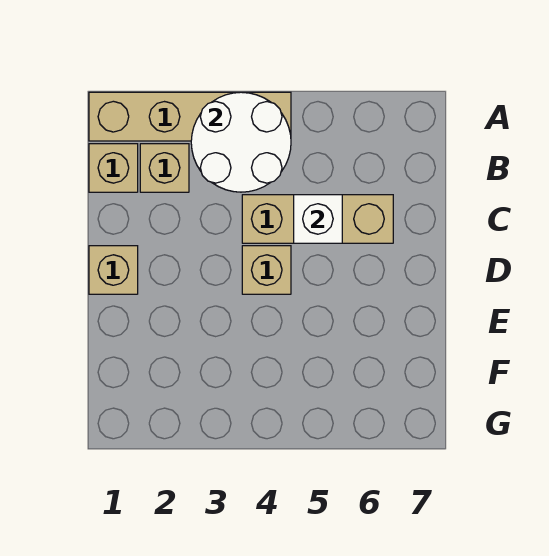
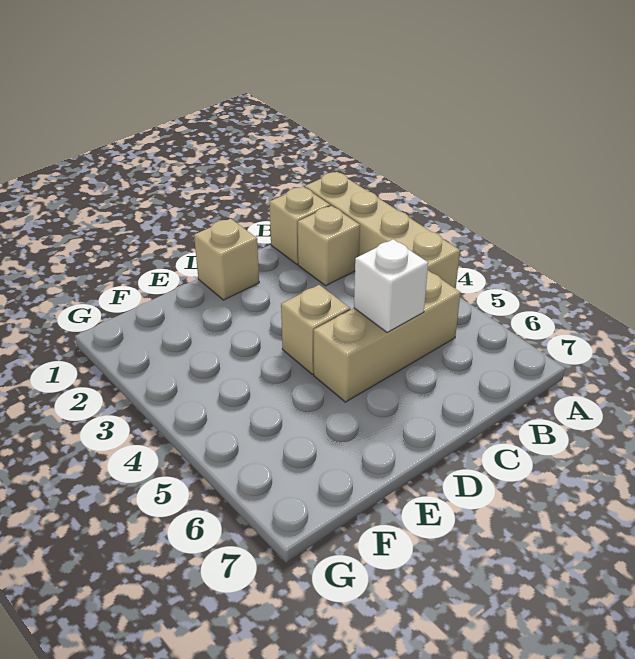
white 2x2 round brick [191,92,291,192] -> none
tan 1x3 brick [242,195,393,243] -> tan 1x3 brick turned to [314,271,461,402]

